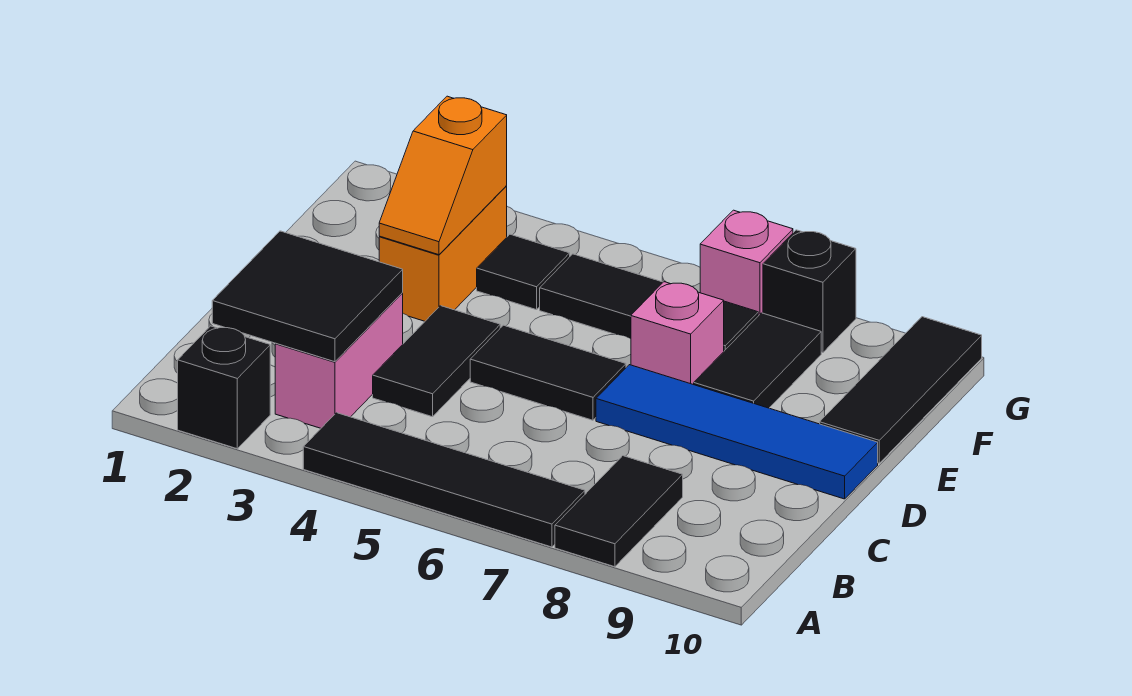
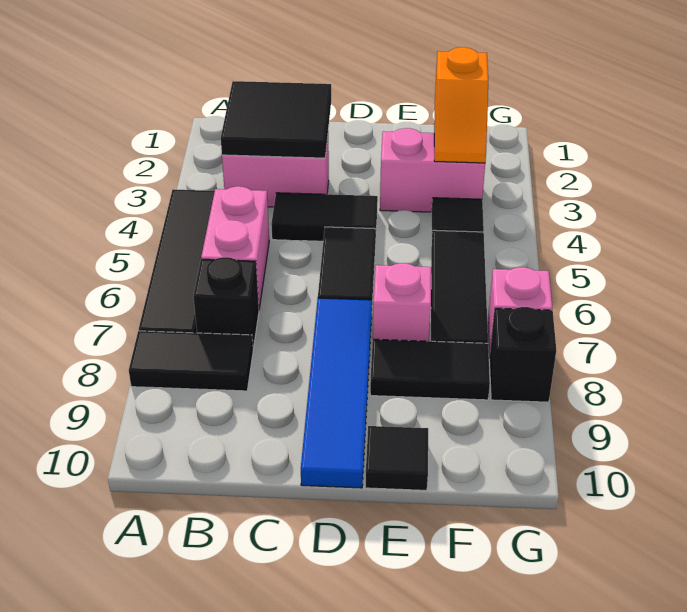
black 1x1 brick [178,326,270,449] -> black 1x1 brick moved to [193,257,259,349]
none -> pink 1x2 brick [201,186,269,309]
orange 1x2 brick [379,186,507,321] -> pink 1x2 brick [380,128,485,212]
orange 1x2 slope [379,96,507,255] -> orange 1x2 slope turned to [434,47,488,163]
black 1x3 tile [820,317,982,463] -> black 1x1 tile [365,426,428,490]

